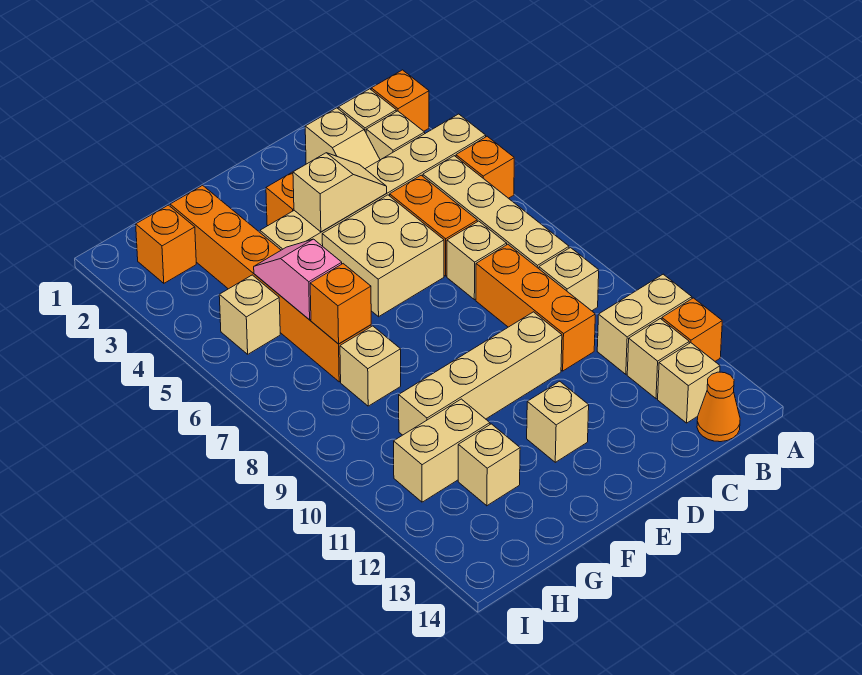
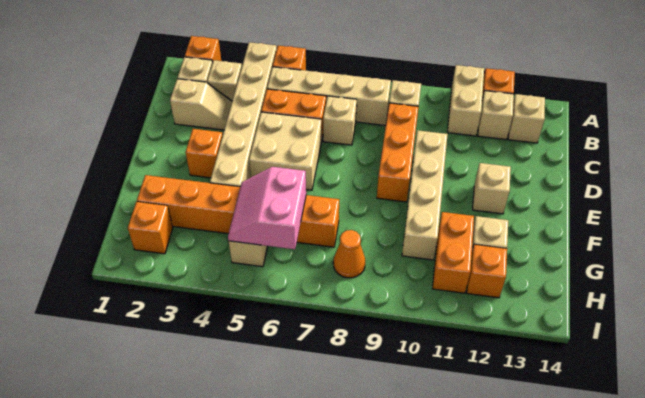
orange 1x1 cone [697,372,740,442] -> orange 1x1 cone moved to [333,230,365,278]
orange 1x3 brick [476,244,595,371] -> orange 1x3 brick turned to [377,103,419,202]
tan 1x2 slope [293,153,387,232] -> none
pink 1x2 slope [254,239,342,320] -> pink 2x2 slope [228,167,306,249]
orange 1x1 brick [310,264,371,344] -> orange 1x1 brick moved to [467,245,507,298]
tan 1x1 brick [340,326,401,406] -> none
tan 1x2 brick [394,399,490,502] -> orange 1x2 brick [432,212,474,293]

